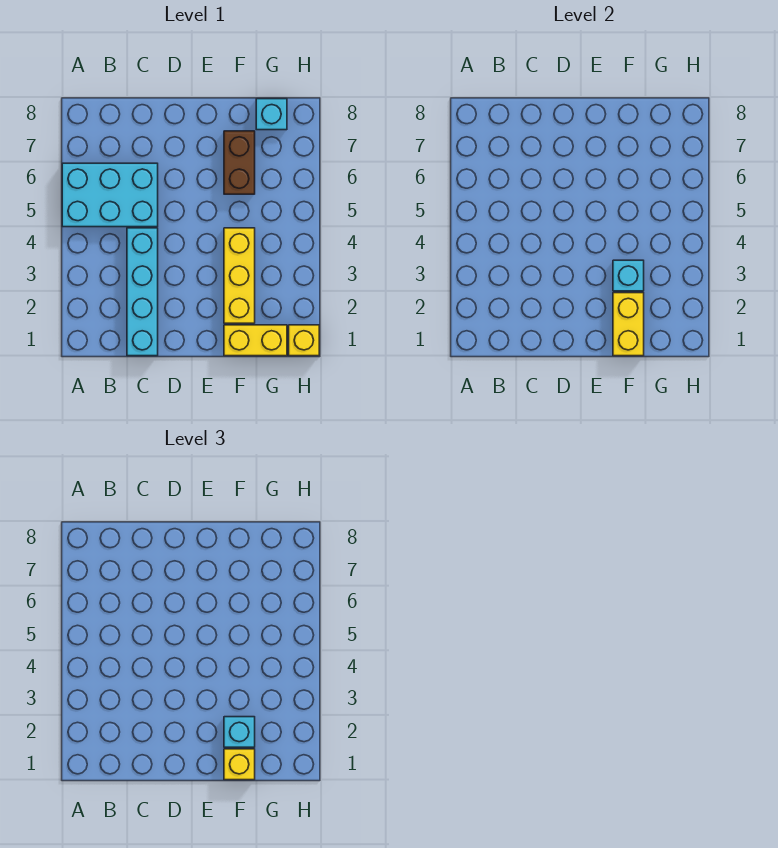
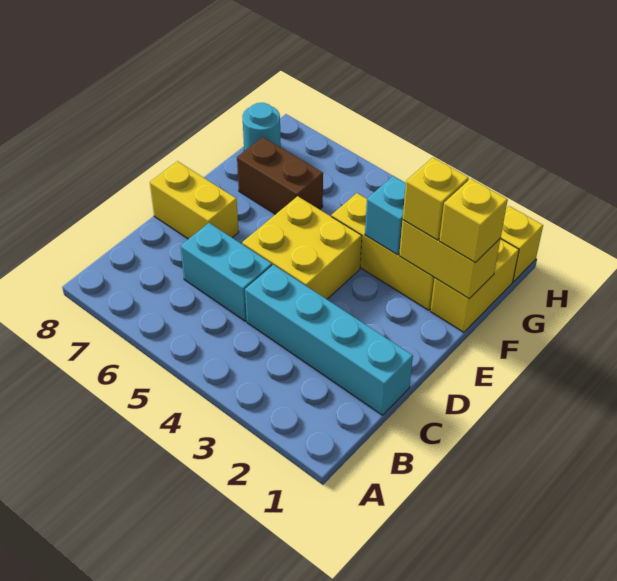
cyan 2x3 brick [62,163,158,227] -> cyan 1x2 brick [180,223,272,321]
none -> yellow 2x2 brick [242,196,362,299]
none -> yellow 1x2 brick [150,161,239,239]
cyan 1x1 brick [224,717,255,747] -> yellow 1x1 brick [403,158,469,240]
cyan 1x1 brick [256,99,287,130] -> cyan 1x1 round brick [242,103,281,151]

